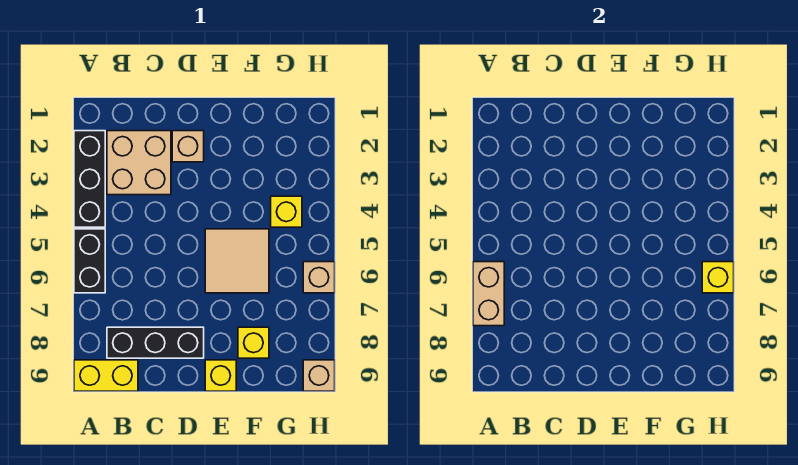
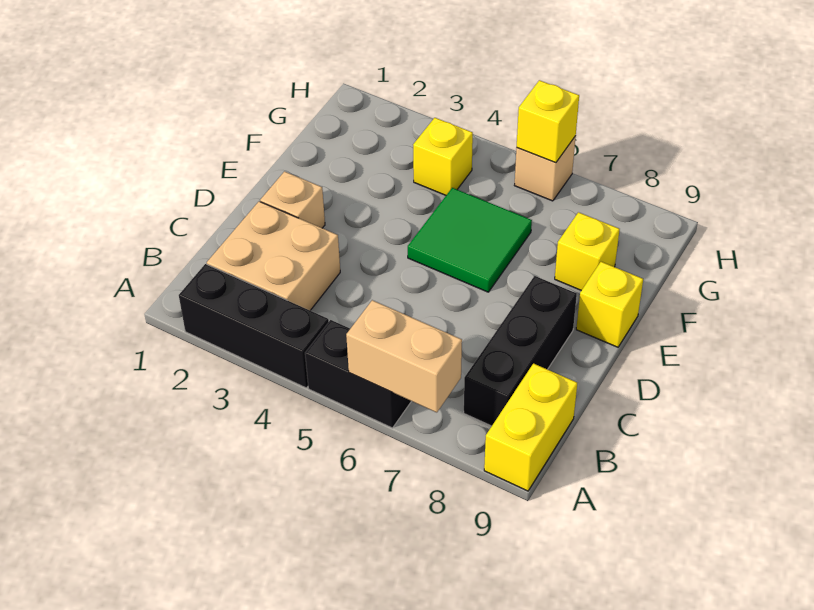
tan 2x2 tile [205,229,269,293] -> green 2x2 tile [408,188,532,292]
tan 1x1 brick [303,360,335,391] -> none

